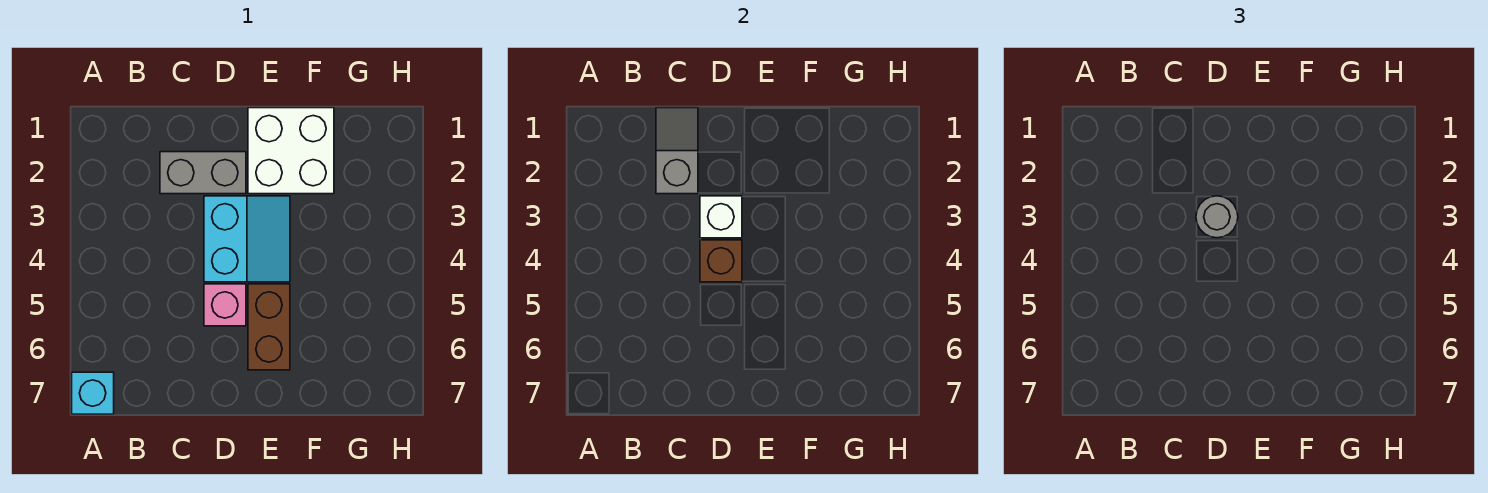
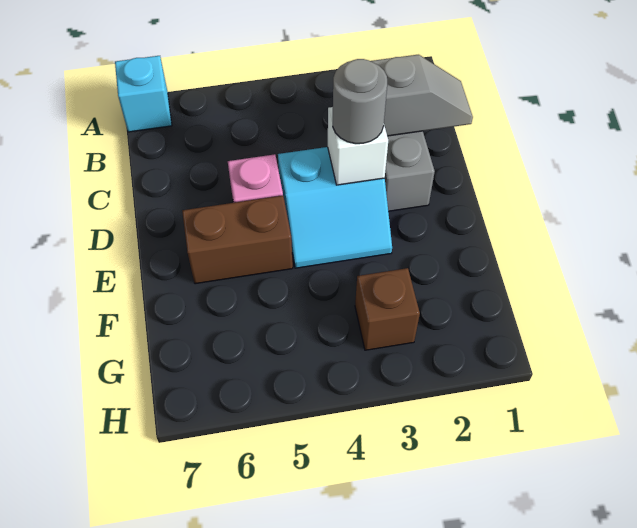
brown 1x1 brick [700,240,742,282] -> brown 1x1 brick moved to [355,268,420,350]
white 2x2 brick [248,108,334,194] -> none

